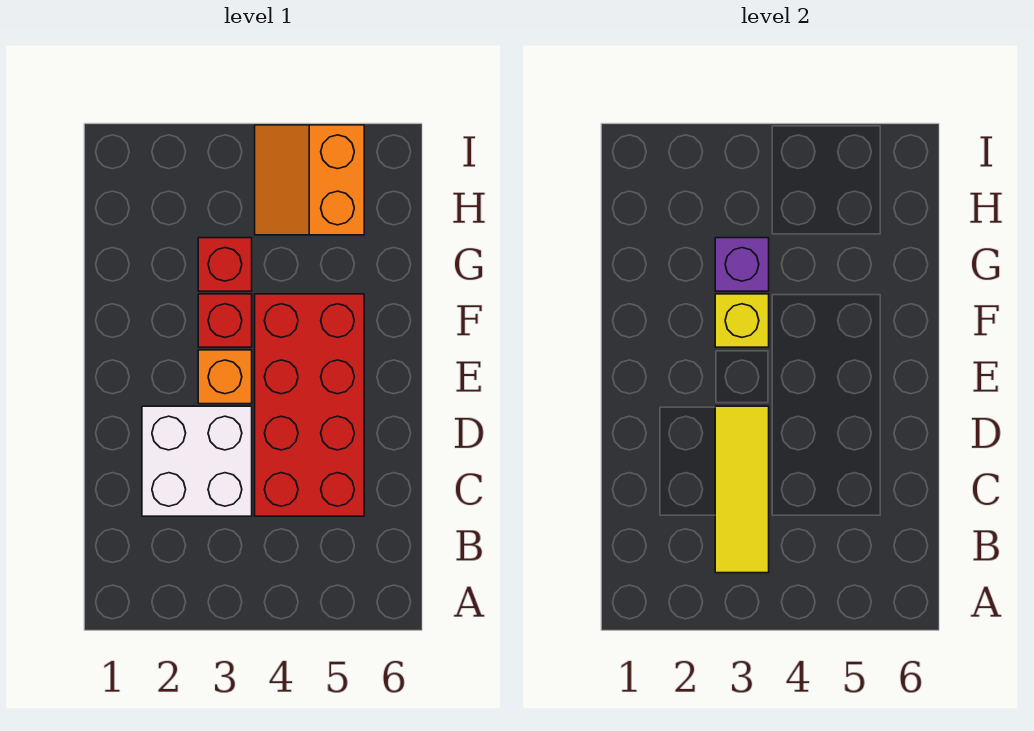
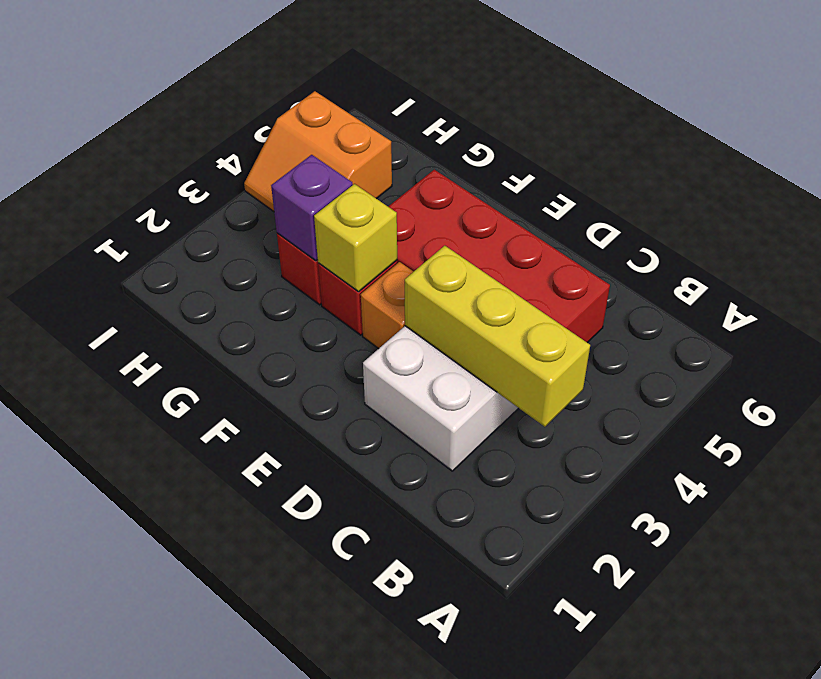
yellow 1x3 tile [715,406,769,573] -> yellow 1x3 brick [405,246,590,427]

